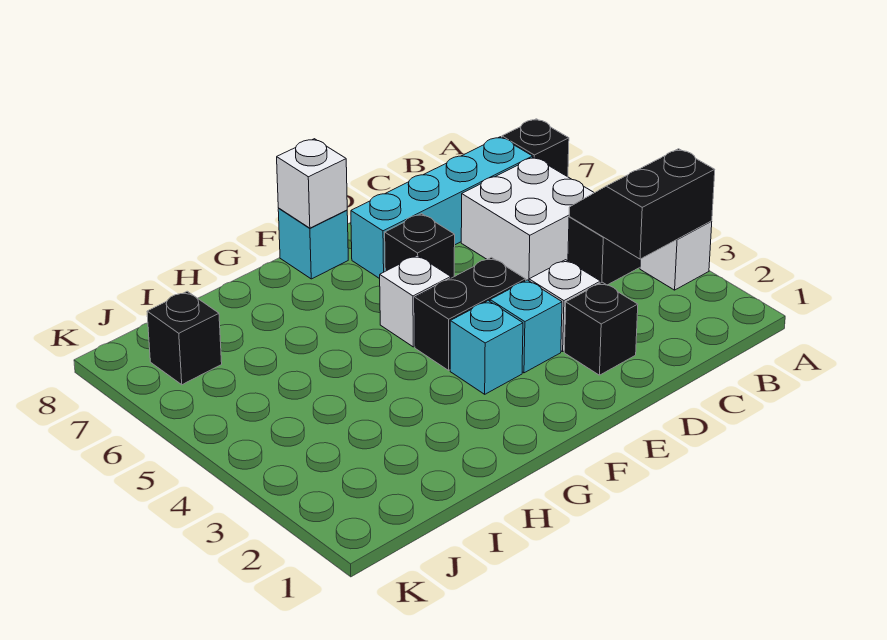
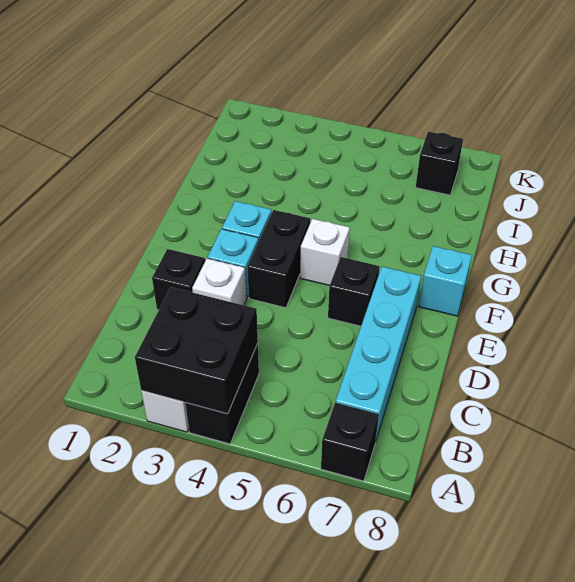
black 2x2 slope [569,149,715,259] -> black 2x2 brick [135,287,258,414]
white 2x2 brick [461,157,594,281] -> none
white 1x1 brick [277,139,347,228] -> none

